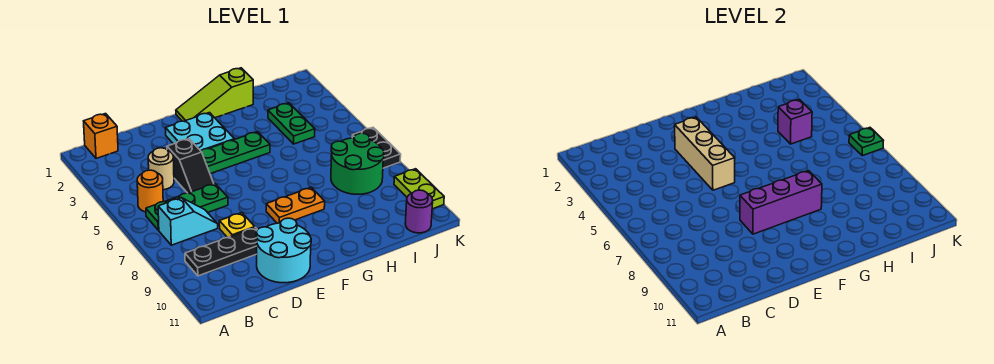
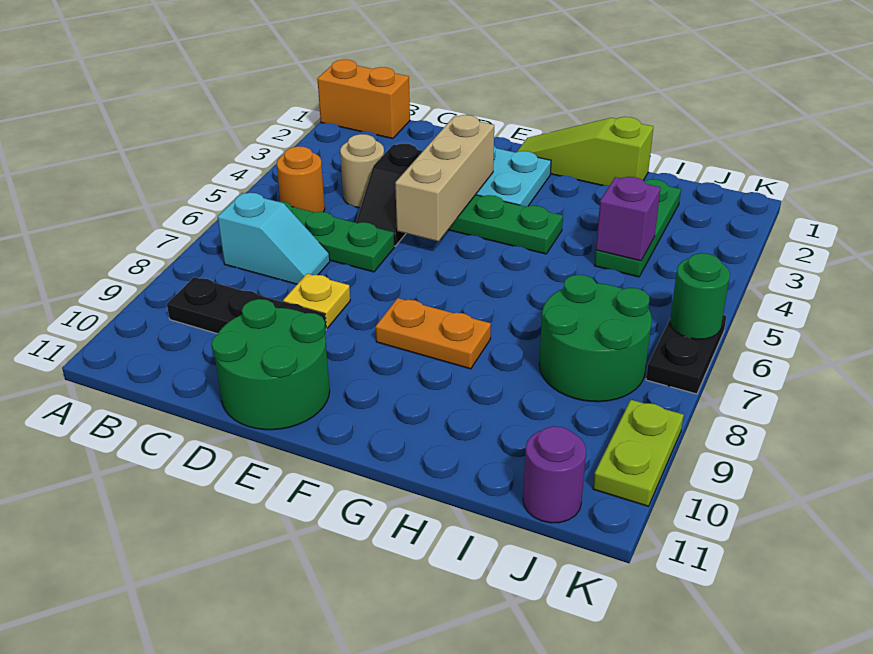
orange 1x1 brick [84,114,118,158] -> orange 1x2 brick [317,60,410,139]
cyan 2x2 round brick [256,218,311,283] -> green 2x2 round brick [211,299,330,430]
purple 1x3 brick [740,171,822,234] -> none
green 1x2 plate [268,103,315,144] -> green 1x3 plate [595,179,681,277]
green 1x1 plate [849,128,884,156] -> green 1x1 round brick [670,253,730,339]

